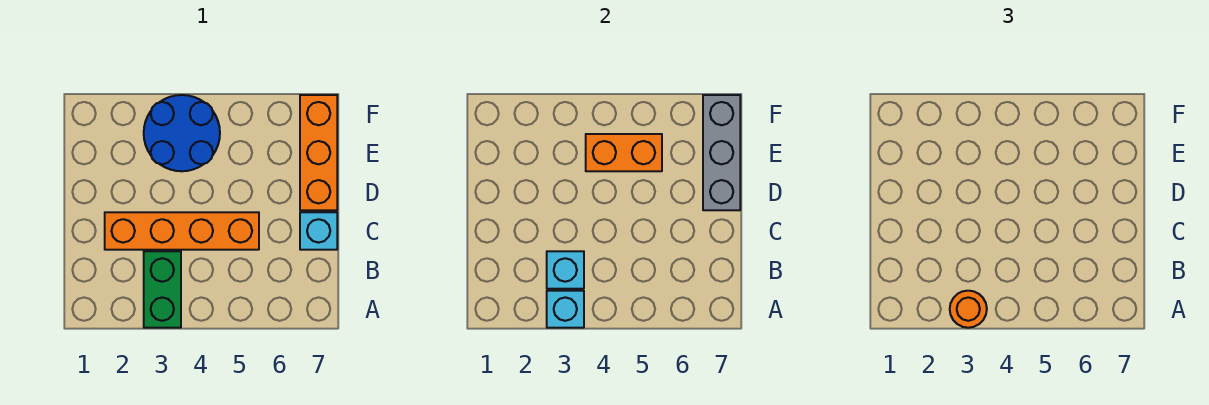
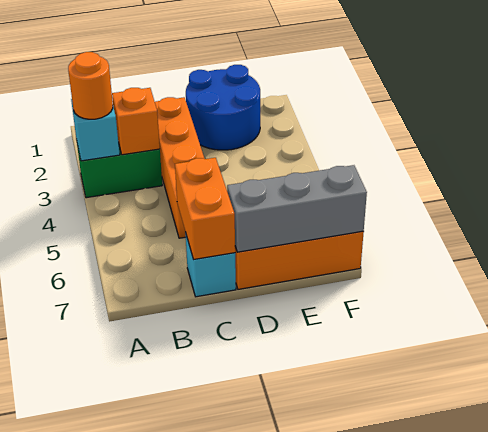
cyan 1x1 brick [547,251,584,289] -> orange 1x1 brick [112,88,160,155]
blue 2x2 round brick [144,95,220,171] -> blue 2x2 round brick moved to [186,65,260,150]
orange 1x2 brick [586,134,662,171] -> orange 1x2 brick moved to [175,158,235,260]

